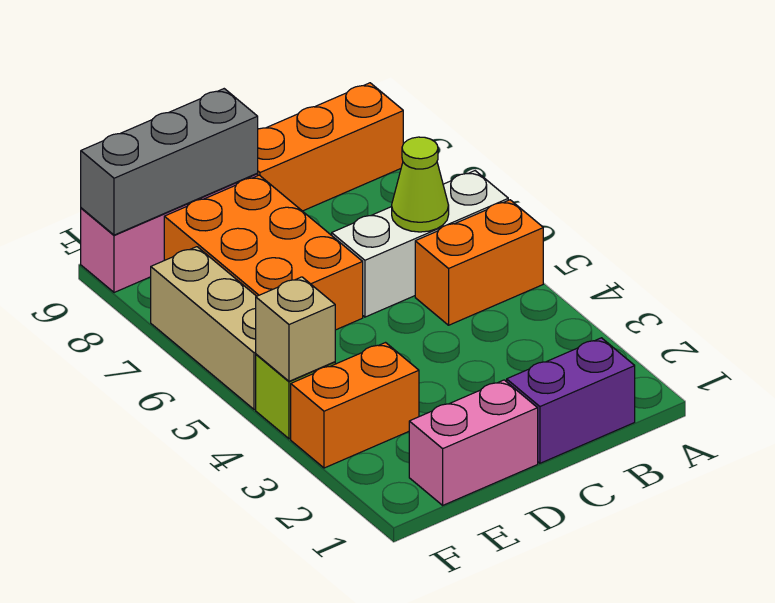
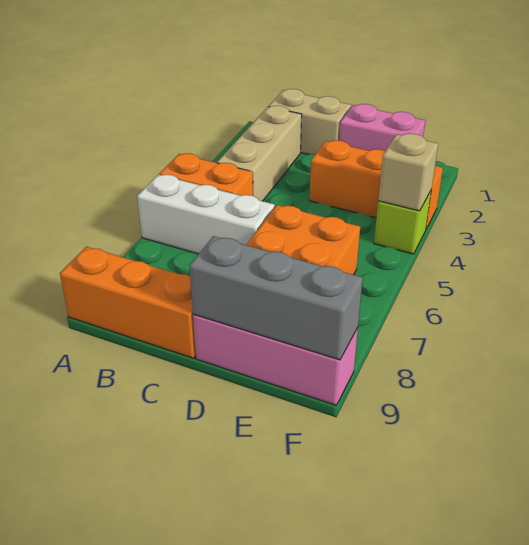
purple 1x2 brick [507,338,635,463] -> tan 1x2 brick [269,89,351,155]
lime 1x1 cone [392,137,449,232] -> none
orange 1x2 brick [291,343,419,468] -> orange 1x3 brick [310,140,443,229]
tan 1x3 brick [151,247,256,410] -> tan 1x3 brick moved to [217,106,302,201]

